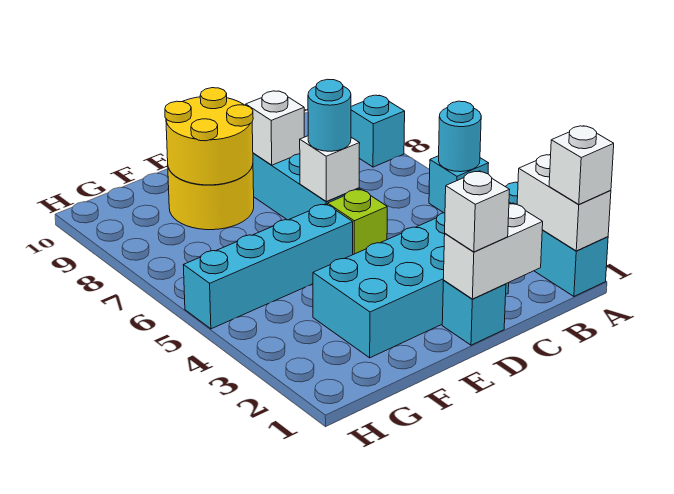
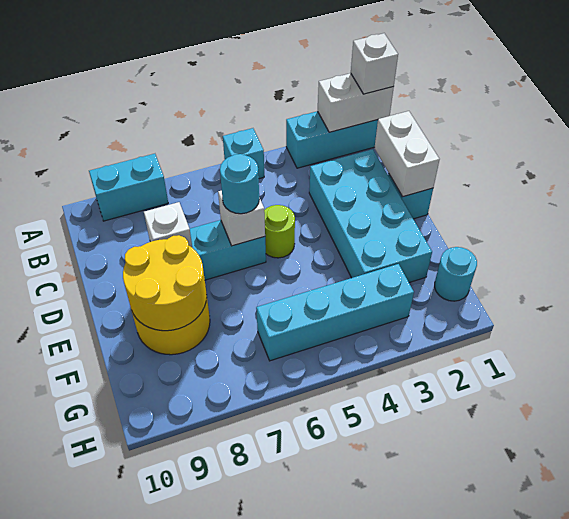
cyan 1x1 round brick [439,101,481,172] -> cyan 1x1 round brick moved to [435,247,477,301]
cyan 1x1 brick [351,95,405,167] -> cyan 1x2 brick [89,154,168,221]
white 1x1 brick [445,171,510,252] -> none
lime 1x1 brick [328,189,387,255] -> lime 1x1 round brick [264,205,295,258]
cyan 1x4 brick [183,204,353,329] -> cyan 1x4 brick turned to [256,264,414,361]

